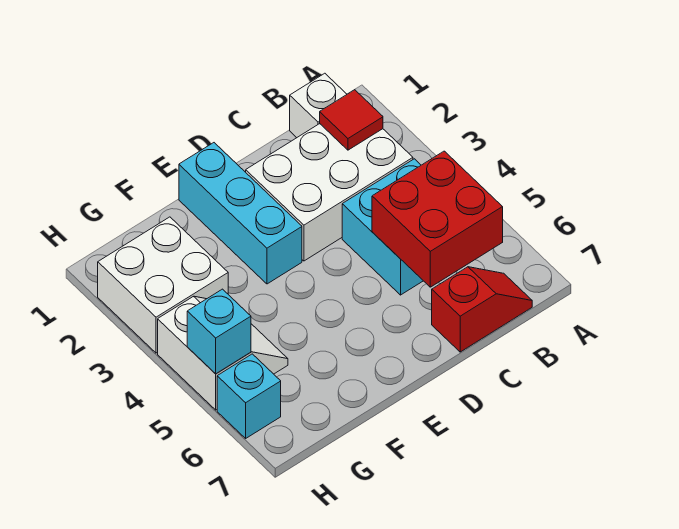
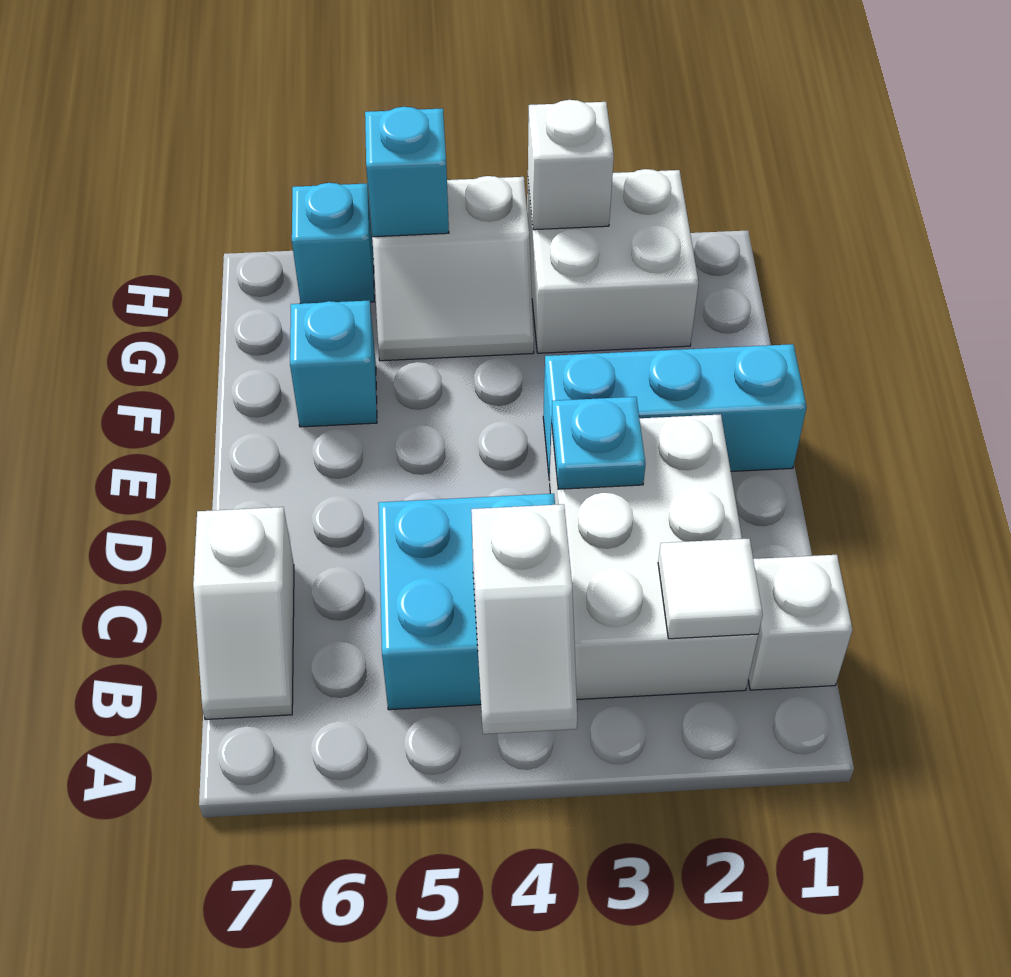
none -> white 1x2 slope [471,504,577,734]
red 1x1 tile [320,90,383,150] -> white 1x1 tile [658,539,763,639]
red 2x2 brick [372,151,503,287] -> none
red 1x2 slope [432,267,532,352] -> white 1x2 slope [193,507,294,720]
none -> cyan 1x1 plate [551,397,645,489]
none -> cyan 1x1 brick [290,301,377,427]
none -> white 1x1 brick [528,100,614,230]

